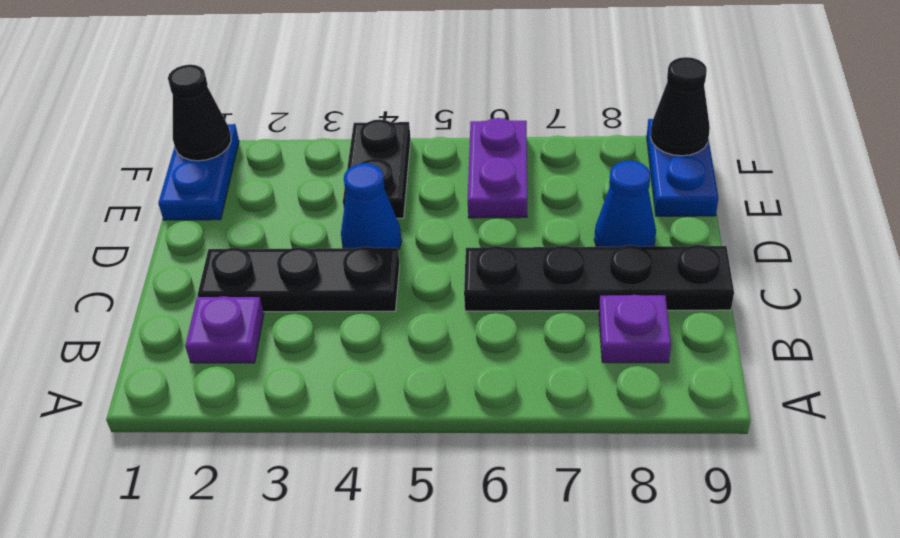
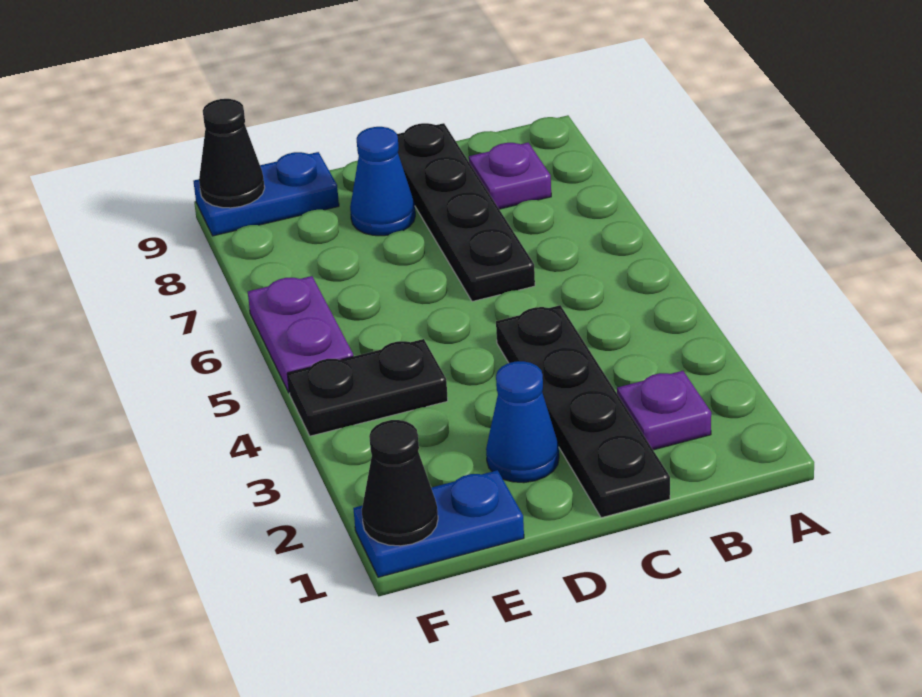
black 1x3 plate [198,247,400,312] -> black 1x4 plate [496,305,670,518]
blue 1x1 cone [341,163,402,250] -> blue 1x1 cone moved to [486,361,559,483]
purple 1x2 plate [468,118,527,218] -> purple 1x2 plate turned to [248,276,353,392]

